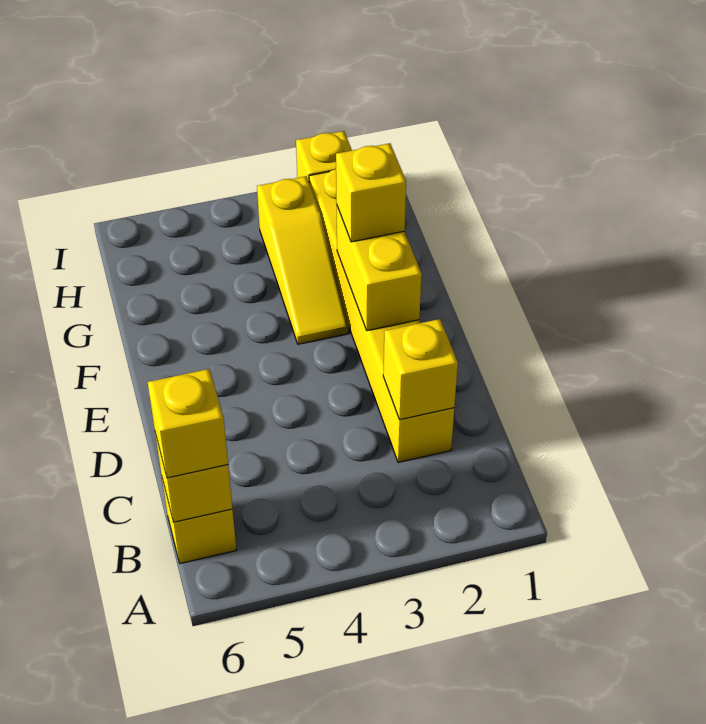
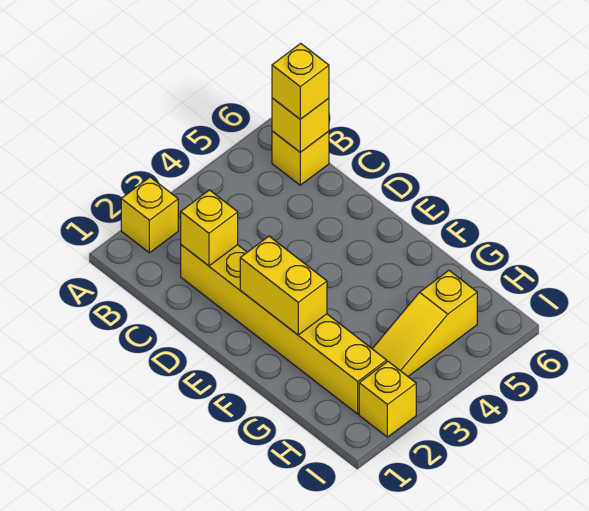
yellow 1x1 brick [336,143,406,242] -> yellow 1x1 brick moved to [121,177,178,253]
yellow 1x3 slope [257,176,349,344] -> yellow 1x3 slope turned to [372,271,477,376]

